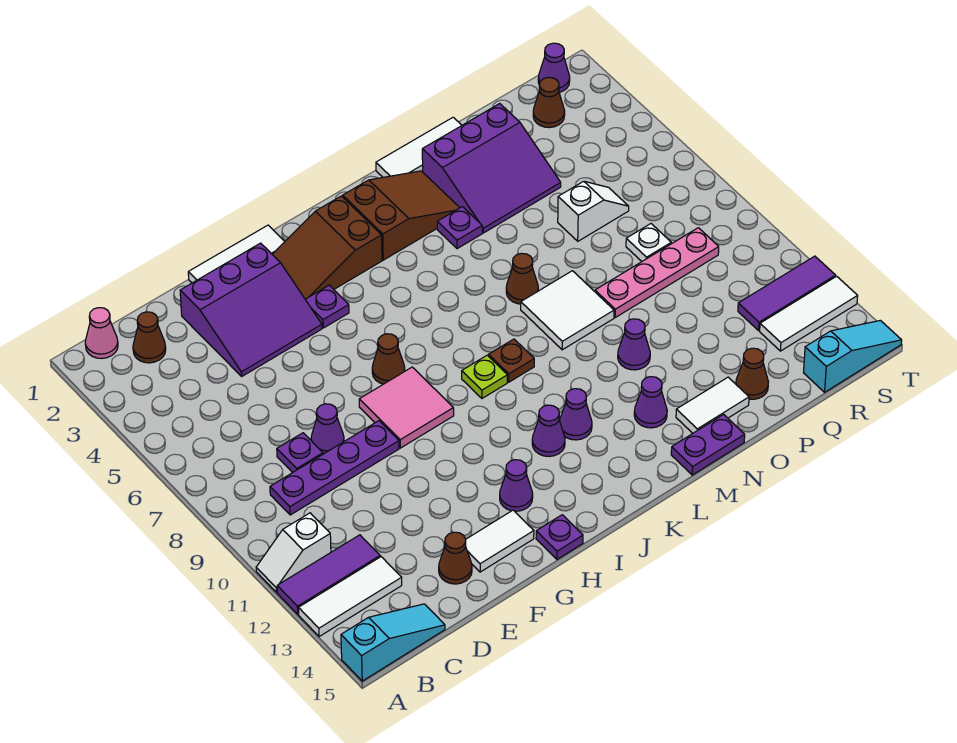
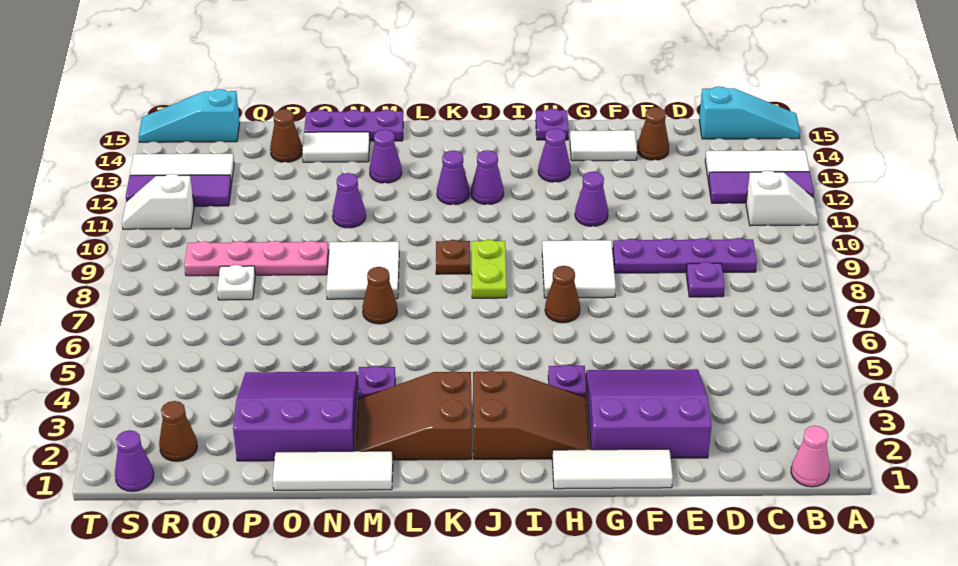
cyan 1x3 slope [341,604,445,681] -> cyan 1x3 slope turned to [699,86,800,139]
brown 1x1 cone [133,312,166,363] -> none
purple 1x1 cone [311,404,344,454] -> purple 1x1 cone moved to [575,172,608,226]
pink 2x2 tile [359,367,454,448] -> white 2x2 tile [542,240,616,298]
lime 1x1 plate [462,355,507,398] -> lime 1x2 plate [472,240,507,298]
purple 1x2 plate [671,414,745,475] -> purple 1x3 plate [304,109,403,141]
white 1x2 slope [558,181,629,241] -> white 1x2 slope moved to [122,174,194,229]

